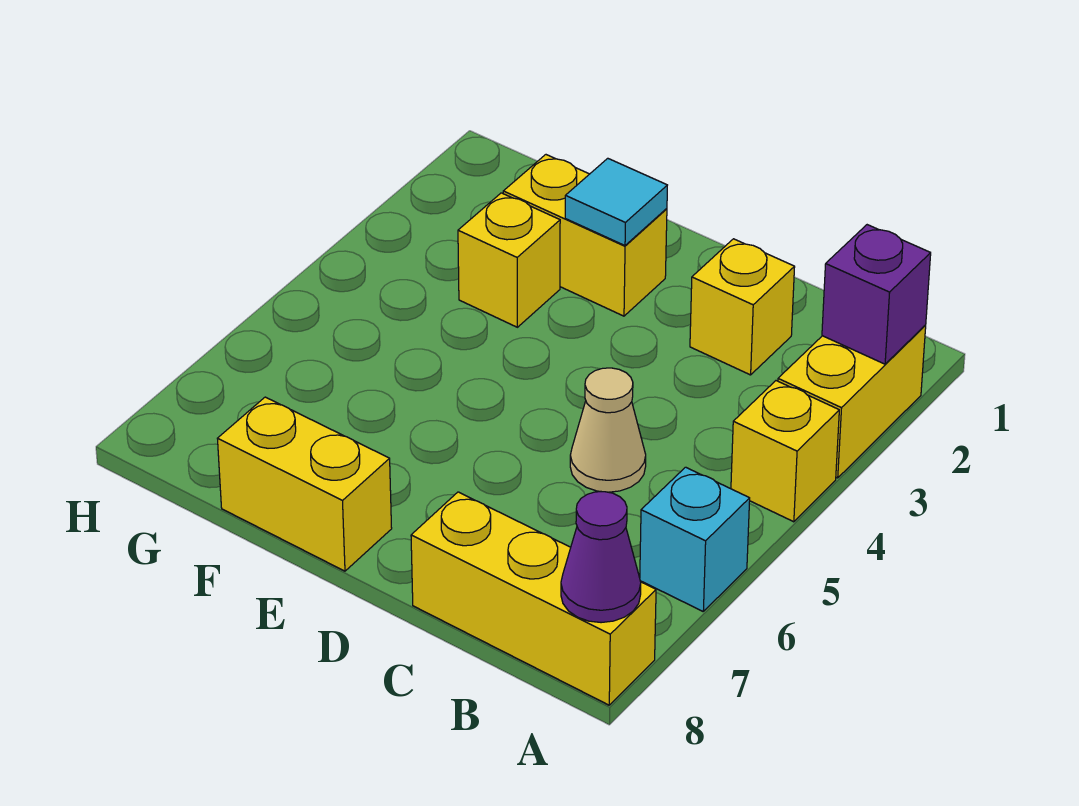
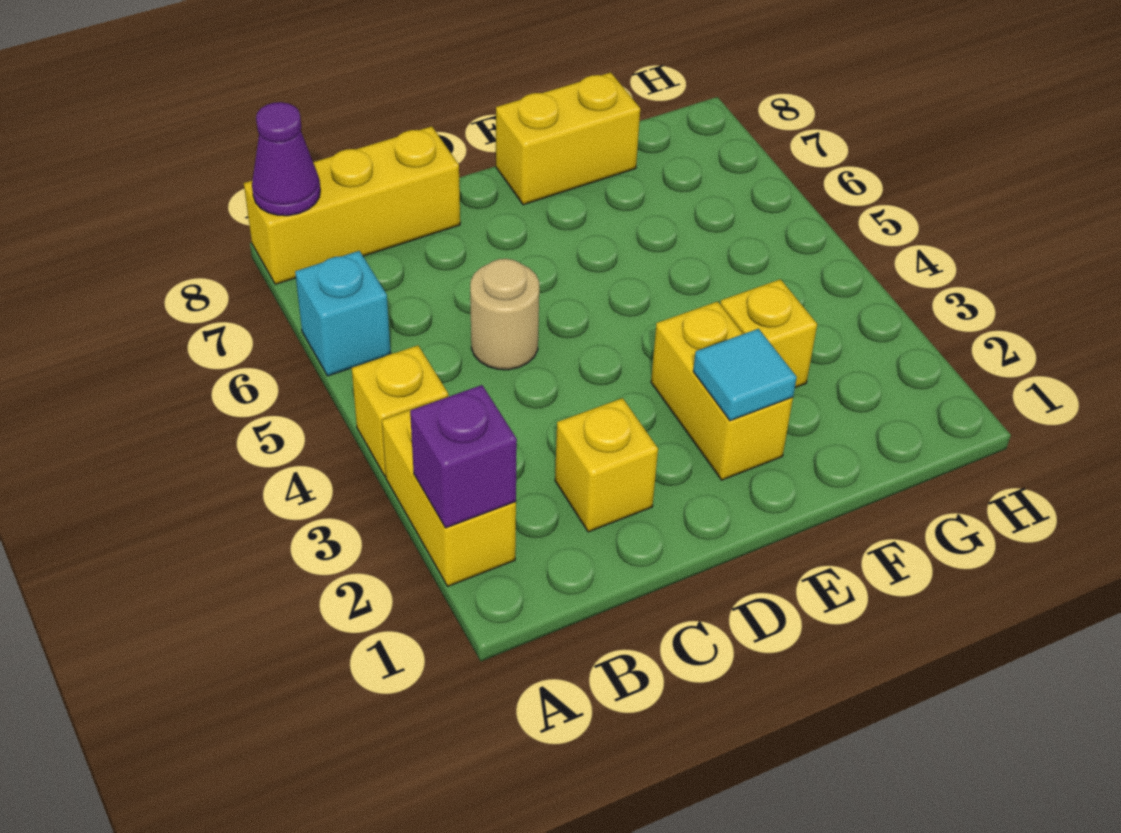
tan 1x1 cone [570,368,646,492] -> tan 1x1 round brick [470,259,539,370]
yellow 1x2 brick [503,155,667,316] -> yellow 1x2 brick turned to [651,301,793,480]

